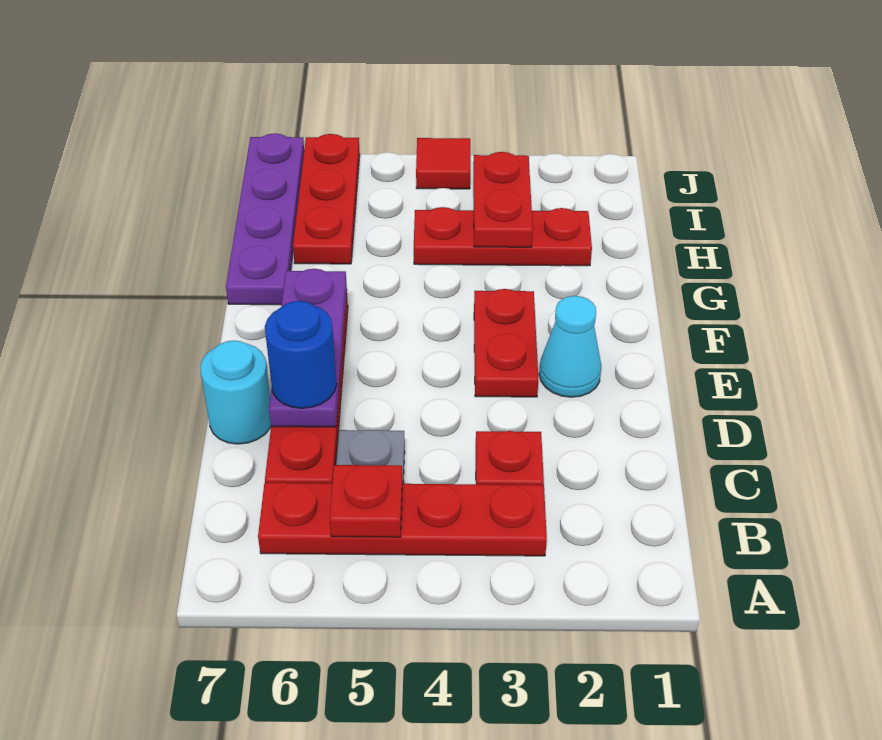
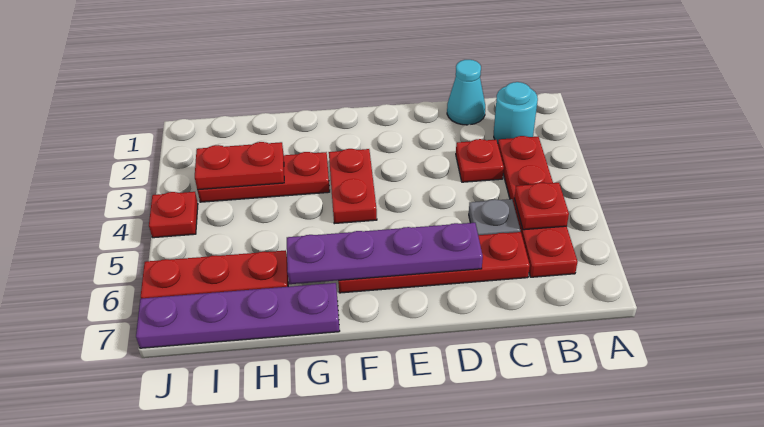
purple 1x3 plate [269,269,347,427] -> purple 1x4 plate [287,223,483,284]
blue 1x1 round brick [265,301,337,408] -> none
cyan 1x1 round brick [200,341,271,444] -> cyan 1x1 round brick moved to [494,82,538,143]
cyan 1x1 cone [539,296,601,397] -> cyan 1x1 cone moved to [447,60,485,125]
red 1x2 plate [474,289,538,397] -> red 1x2 plate turned to [329,149,377,224]
red 1x3 plate [414,207,592,266] -> red 1x3 plate turned to [197,152,330,202]
red 1x1 tile [416,138,470,189] -> red 1x1 plate [149,192,198,238]

